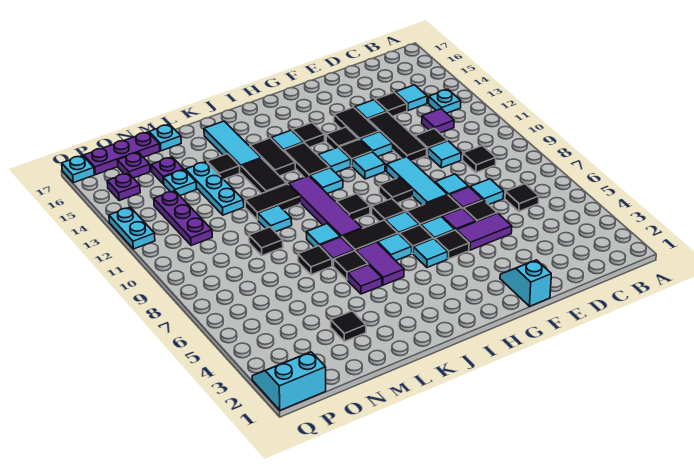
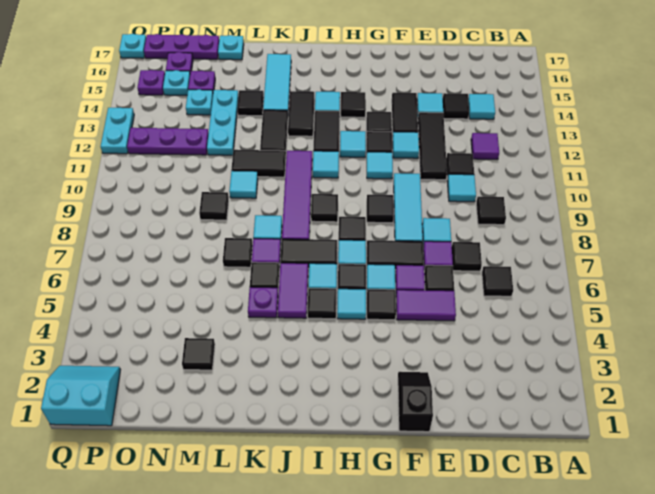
cyan 1x1 plate [429,89,461,113] -> cyan 1x1 plate moved to [163,70,190,95]
cyan 1x1 tile [470,179,504,205] -> black 1x1 tile [452,242,482,271]
cyan 1x2 slope [500,260,551,306] -> black 1x2 slope [398,372,433,432]
none -> black 1x1 tile [308,288,336,319]
purple 1x1 tile [348,265,382,294] -> purple 1x1 plate [248,287,278,318]
purple 1x3 plate [154,191,212,246] -> purple 1x3 plate turned to [127,128,209,155]

